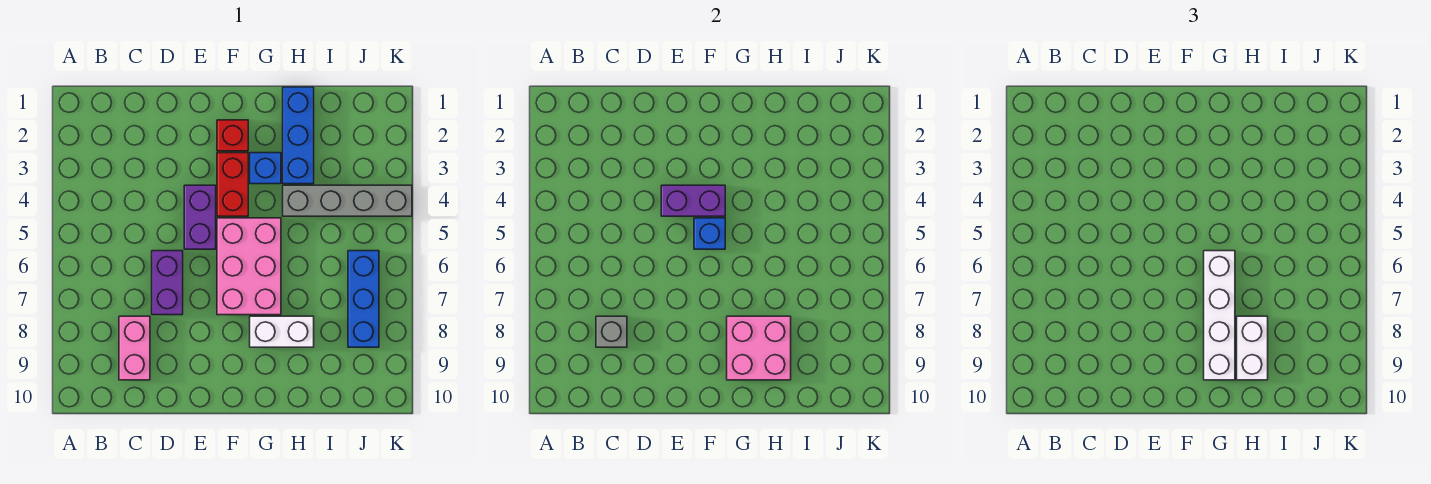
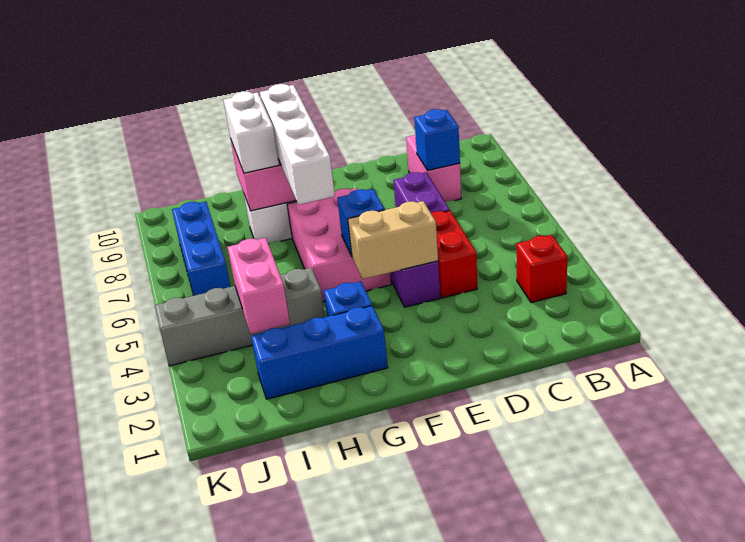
grey 1x1 brick [596,316,627,347] -> blue 1x1 brick [414,109,460,170]
purple 1x2 brick [661,185,725,216] -> tan 1x2 brick [348,201,438,279]
red 1x1 brick [217,120,248,151] -> red 1x1 brick moved to [516,235,567,303]
red 1x2 brick [217,153,248,216] -> red 1x2 brick moved to [431,211,477,298]
blue 1x3 brick [283,87,314,184] -> blue 1x3 brick turned to [251,306,388,399]
none -> pink 1x2 brick [227,238,290,334]

